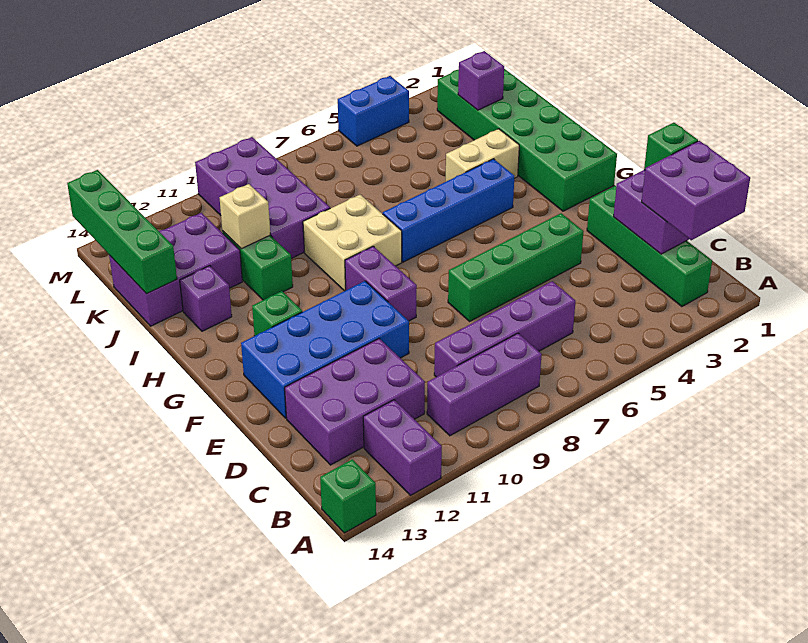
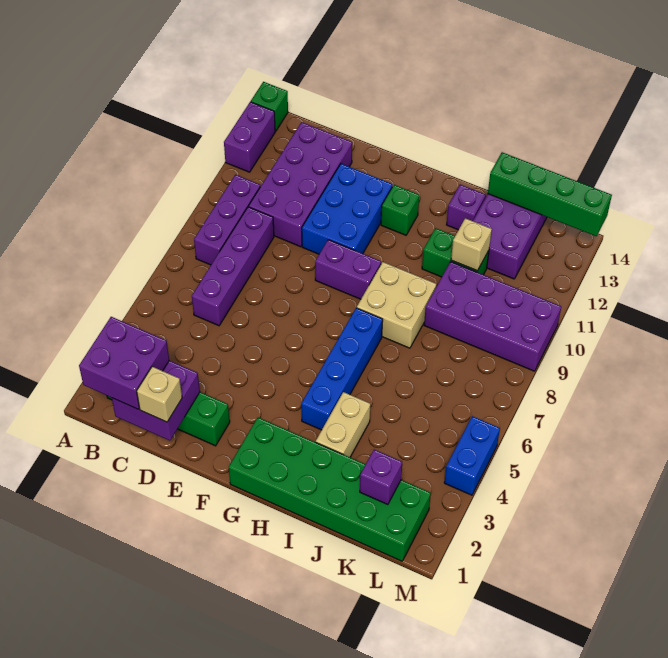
purple 1x2 brick [363,400,442,495] -> purple 1x2 brick turned to [224,102,275,172]
purple 2x3 brick [285,339,425,465] -> purple 2x4 brick [249,122,352,247]
green 1x1 brick [644,123,698,170] -> tan 1x1 brick [137,367,182,422]
green 1x4 brick [448,213,584,321] -> none
blue 2x4 brick [241,281,409,418] -> blue 2x3 brick [302,164,393,254]

